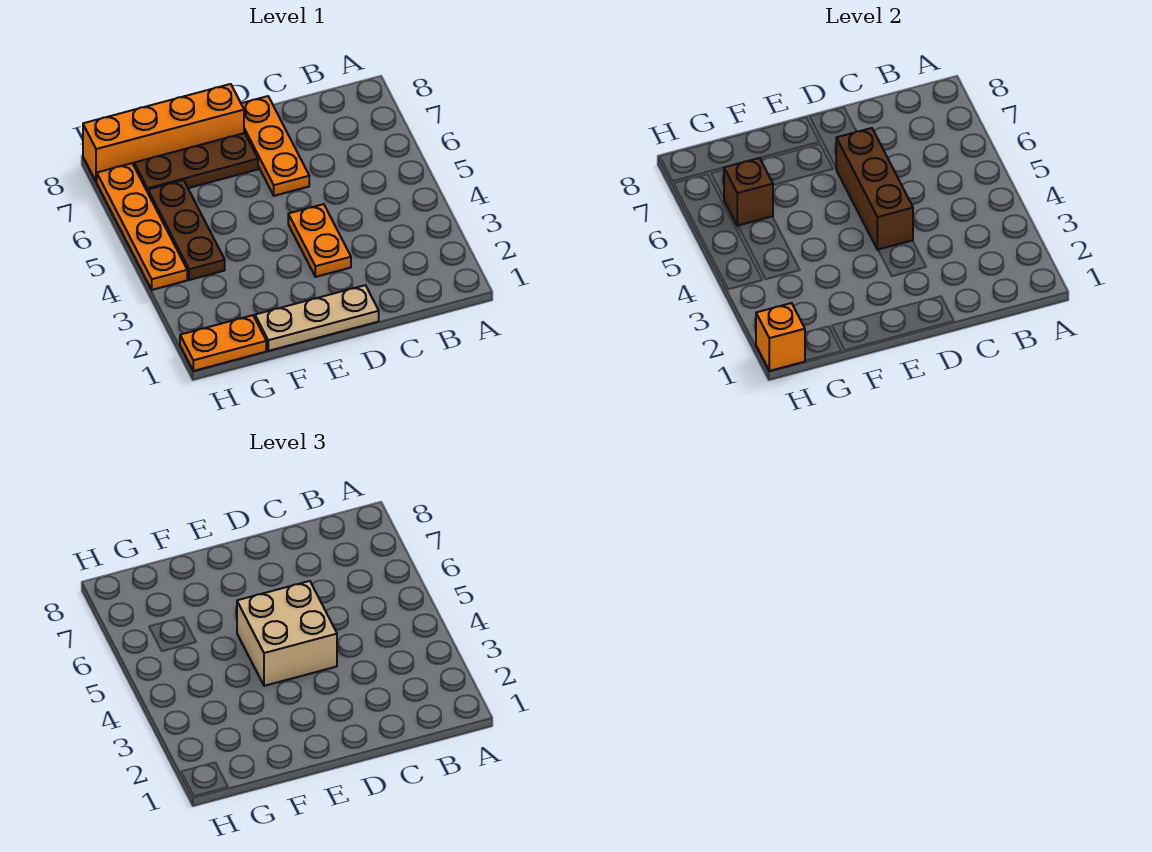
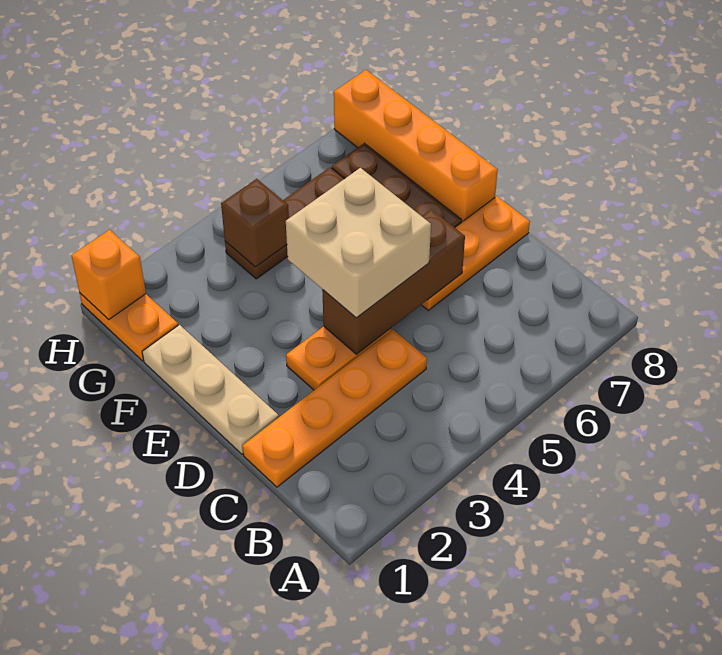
brown 1x1 brick [724,158,773,226] -> brown 1x1 brick moved to [221,179,289,267]
orange 1x4 plate [97,163,187,290] -> orange 1x4 plate moved to [243,330,427,487]

